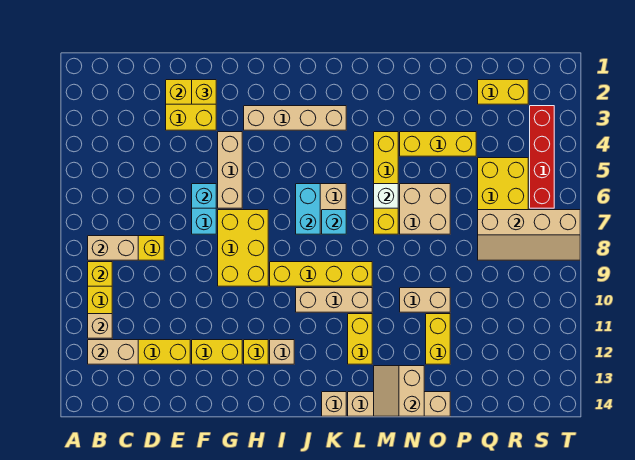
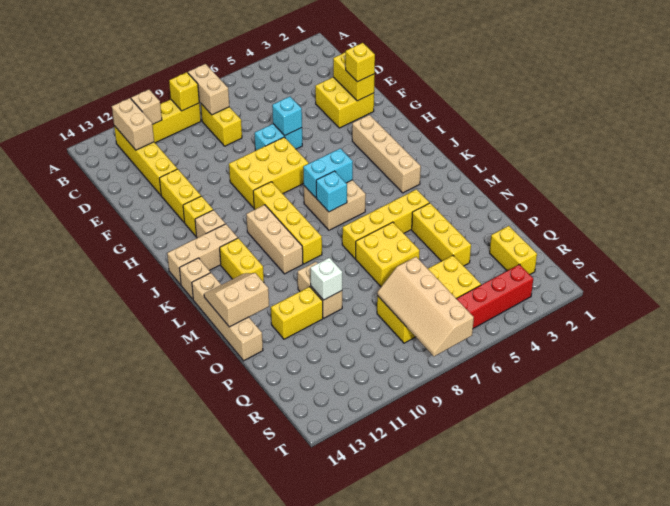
tan 1x3 brick [218,132,242,208] -> tan 1x3 brick moved to [167,224,238,285]
yellow 1x2 brick [348,314,372,364] -> yellow 1x2 brick turned to [220,238,264,282]
white 1x1 brick [374,184,398,208] -> white 1x1 brick moved to [310,258,342,300]
tan 2x2 brick [400,184,450,234] -> yellow 2x2 brick [356,222,420,287]

